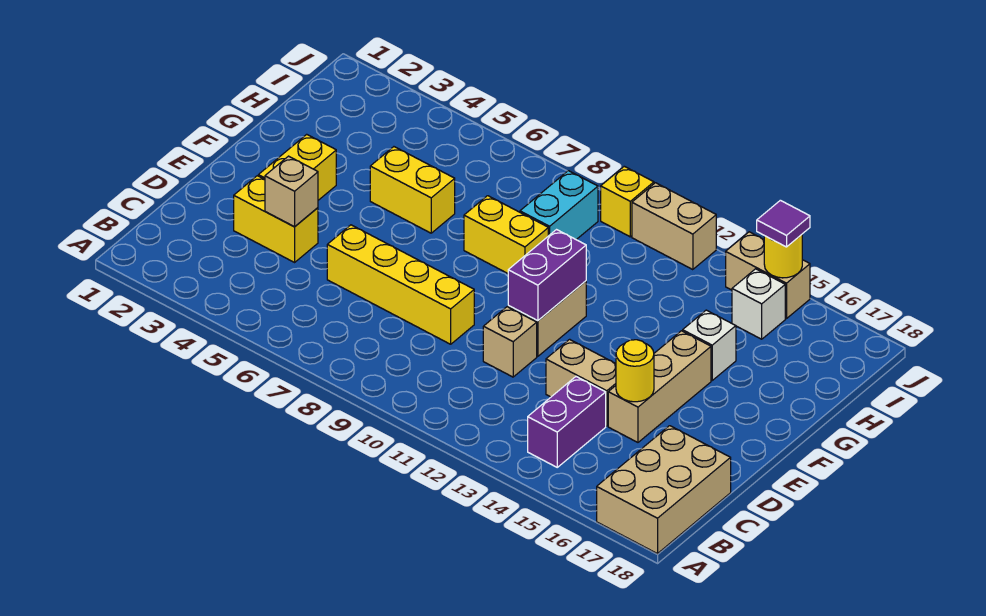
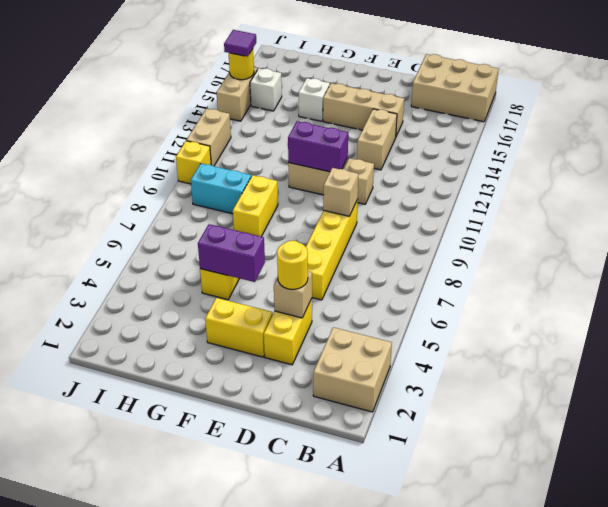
none -> tan 2x2 brick [313,327,392,412]
purple 1x2 brick [528,377,606,467] -> purple 1x2 brick moved to [198,224,265,282]
none -> tan 1x1 brick [323,168,358,216]
yellow 1x1 round brick [616,340,654,402] -> yellow 1x1 round brick moved to [277,241,308,289]

